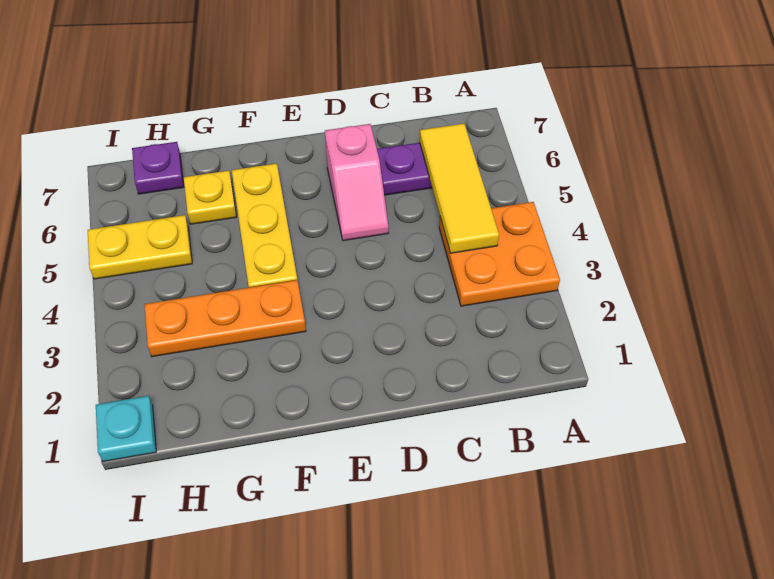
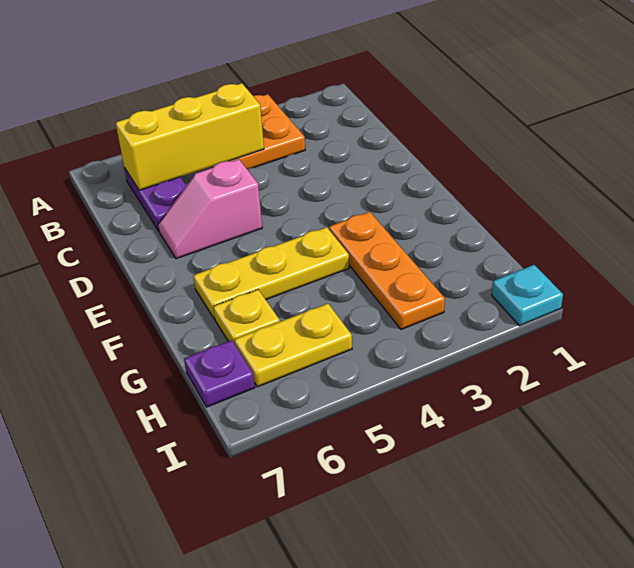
yellow 1x3 tile [420,124,499,253] -> yellow 1x3 brick [116,83,264,190]
pink 1x2 slope [325,124,389,241] -> pink 1x2 slope turned to [158,159,262,259]
yellow 1x2 plate [88,215,192,279] -> yellow 1x2 plate turned to [234,304,352,387]

